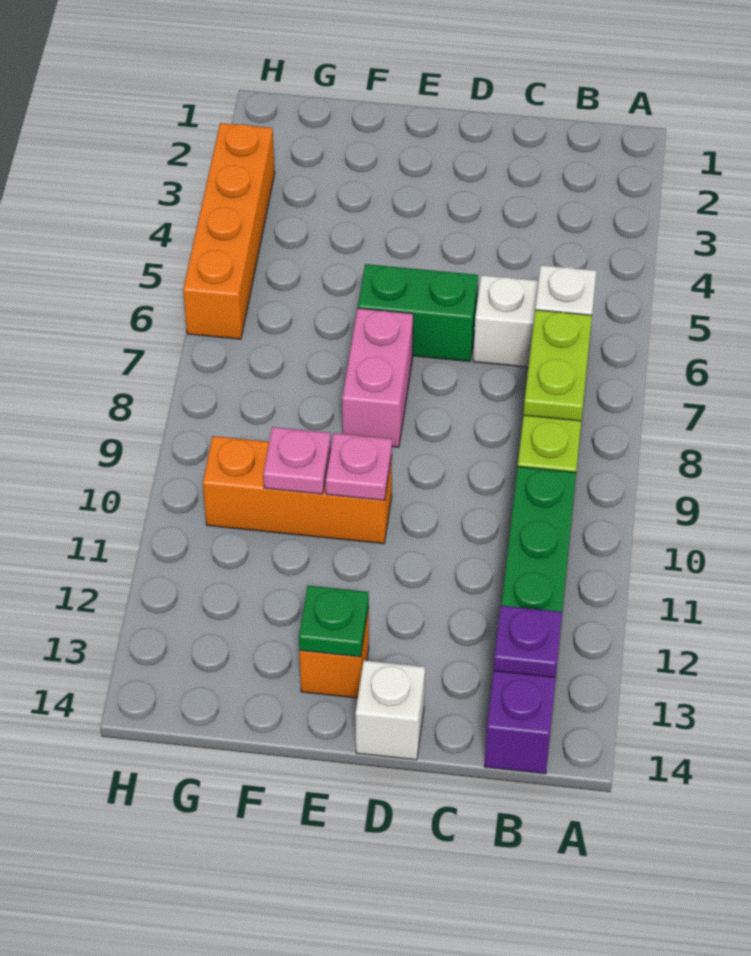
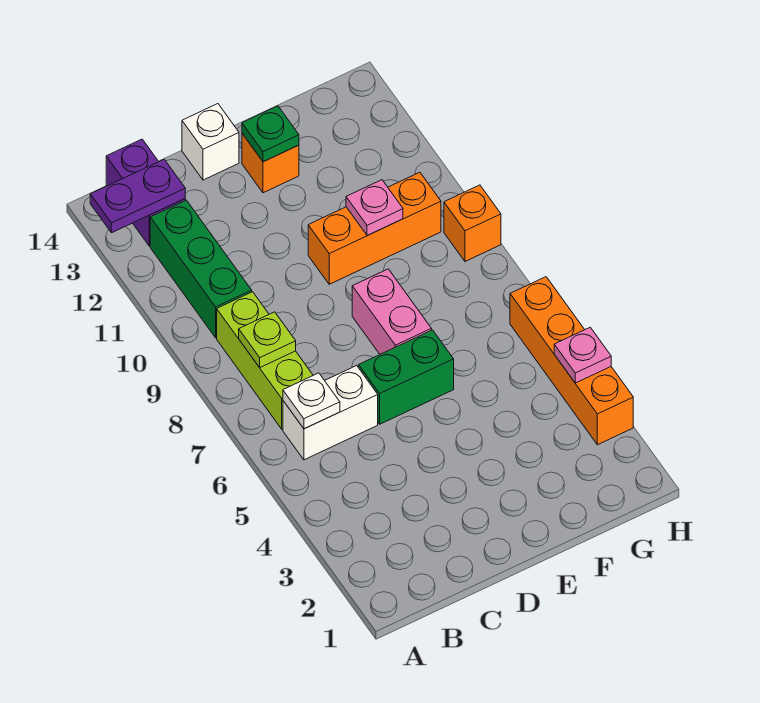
lime 1x2 plate [524,310,592,421] -> lime 1x1 plate [239,312,296,367]
purple 1x1 plate [494,606,562,678] -> purple 1x2 plate [90,159,185,233]
pink 1x1 plate [325,433,392,500] -> pink 1x1 plate moved to [554,327,611,383]
none -> orange 1x1 brick [444,185,501,261]

